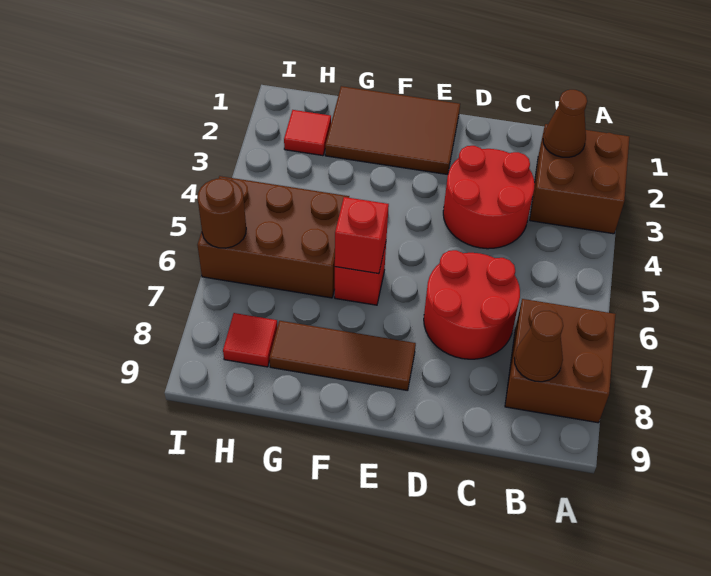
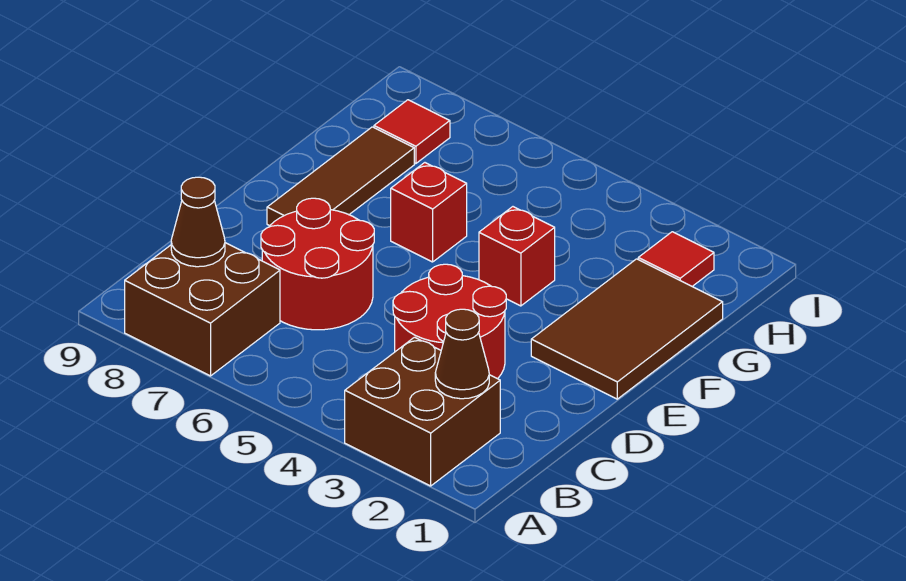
red 1x1 brick [335,197,389,274] -> red 1x1 brick moved to [479,207,555,306]
brown 2x3 brick [197,176,349,298] -> none
brown 1x1 round brick [198,178,246,248] -> none

